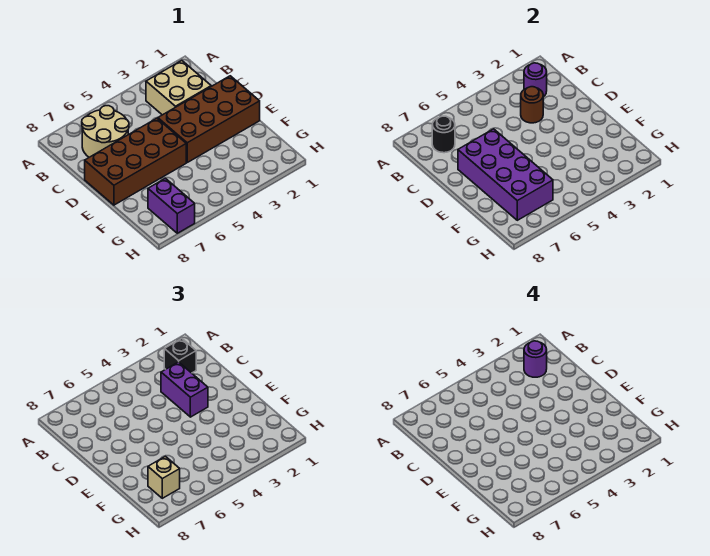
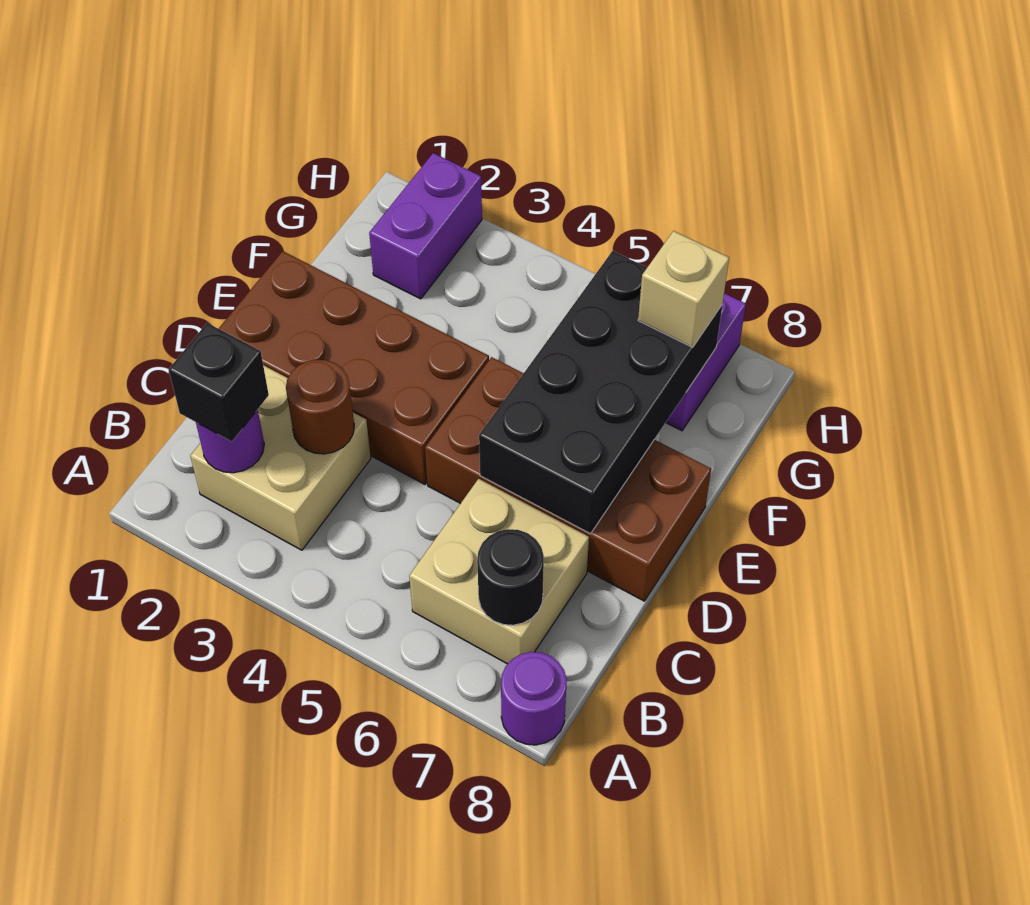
purple 1x1 round brick [524,341,547,377] -> purple 1x1 round brick moved to [501,652,567,745]
tan 2x2 round brick [82,106,129,157] -> tan 2x2 brick [409,479,589,664]
purple 1x2 brick [161,362,208,417] -> purple 1x2 brick moved to [369,153,482,299]
purple 2x4 brick [458,129,553,220] -> black 2x4 brick [479,251,722,534]

